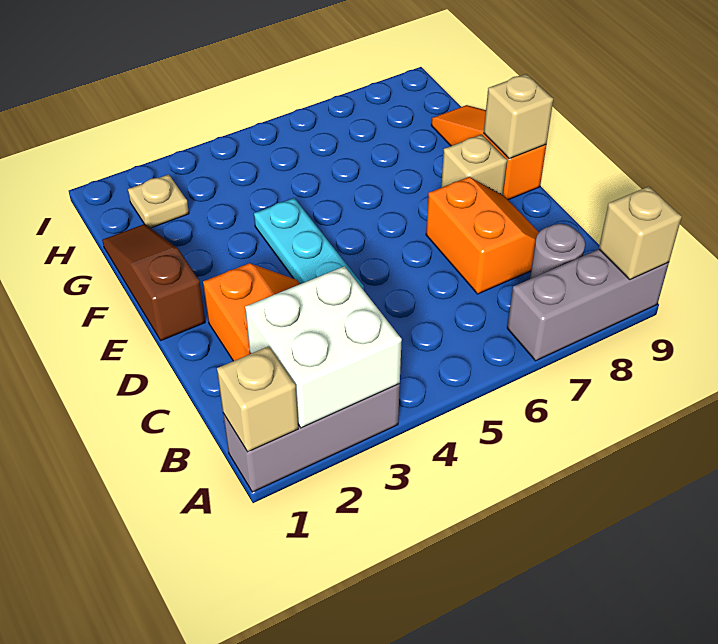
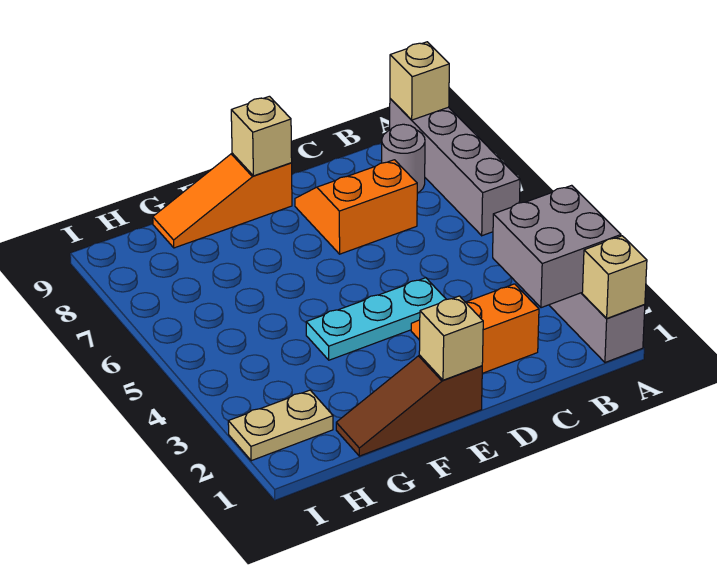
white 2x2 brick [245,266,402,428] -> grey 2x2 brick [493,185,621,308]
grey 1x3 brick [507,249,669,361] -> grey 1x4 brick [390,99,520,236]
tan 1x1 brick [441,135,507,195] -> tan 1x1 brick moved to [419,296,483,380]
tan 1x1 plate [128,174,189,228] -> tan 1x2 plate [228,390,333,461]

